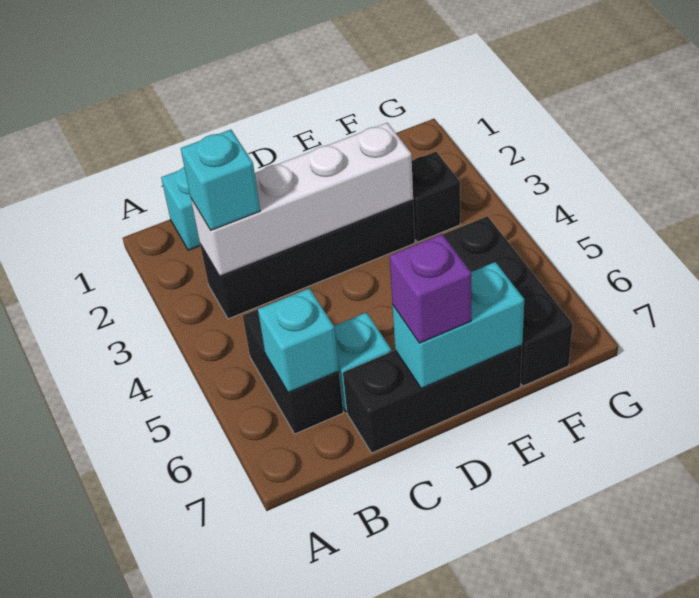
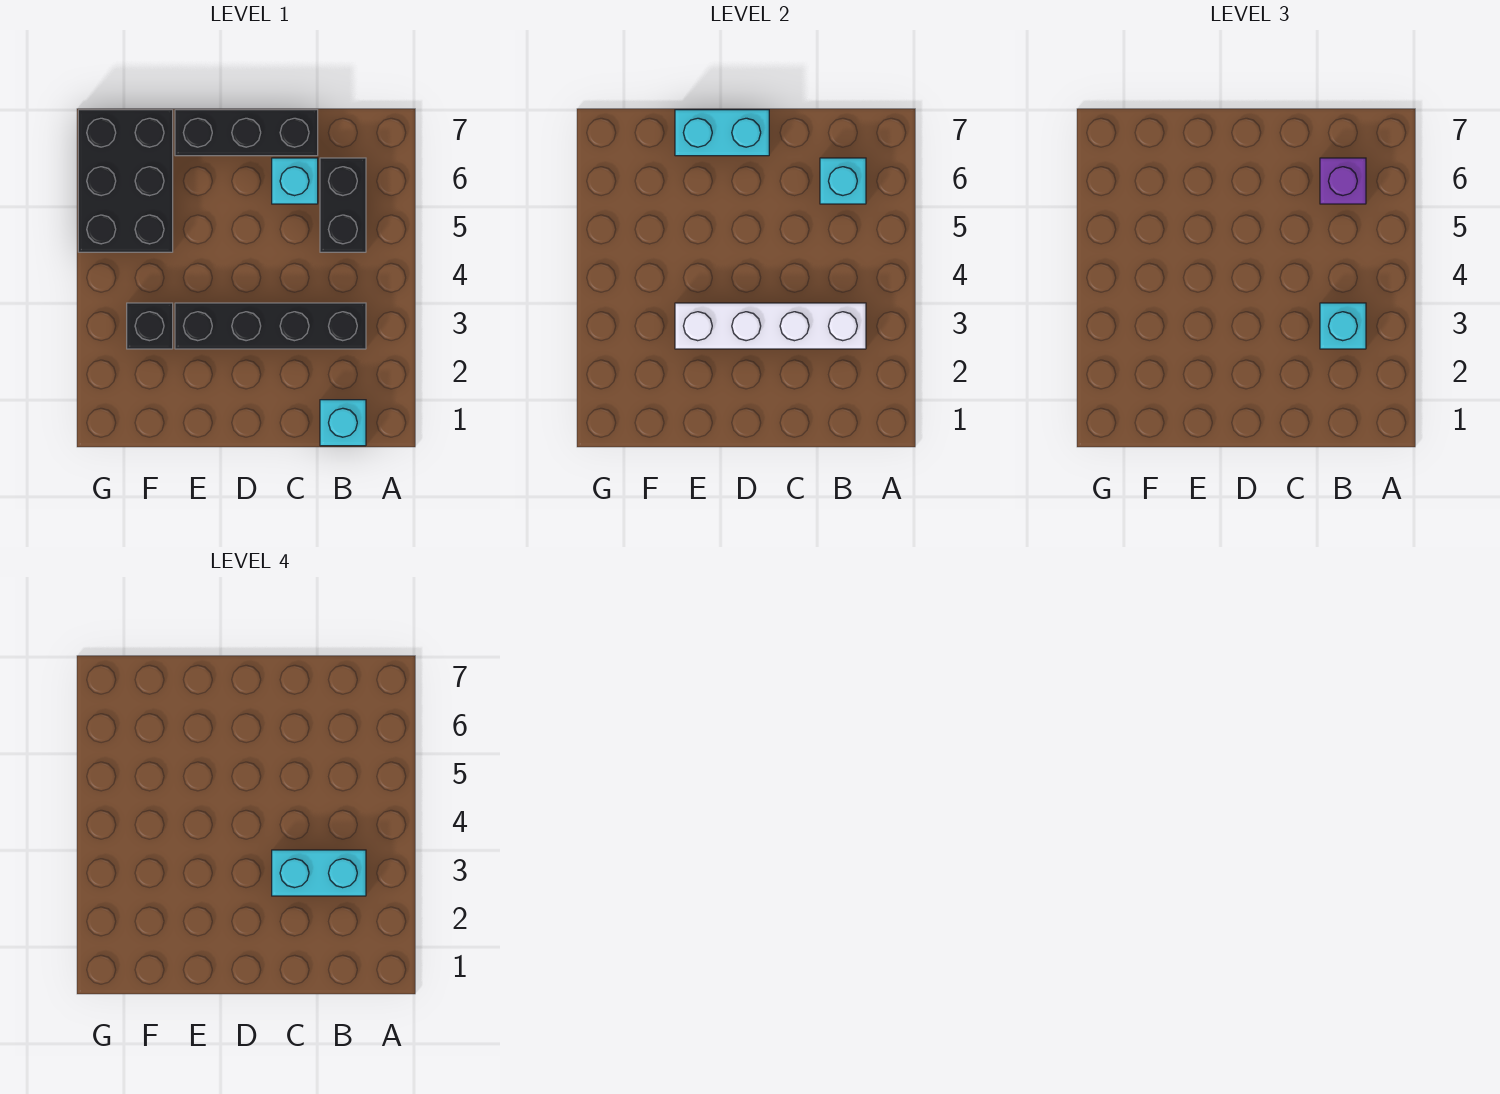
none -> cyan 1x2 brick [272,850,366,896]
purple 1x1 brick [390,234,471,343] -> purple 1x1 brick moved to [1320,158,1366,204]
black 1x3 brick [443,216,573,386] -> black 2x3 brick [78,110,173,252]

